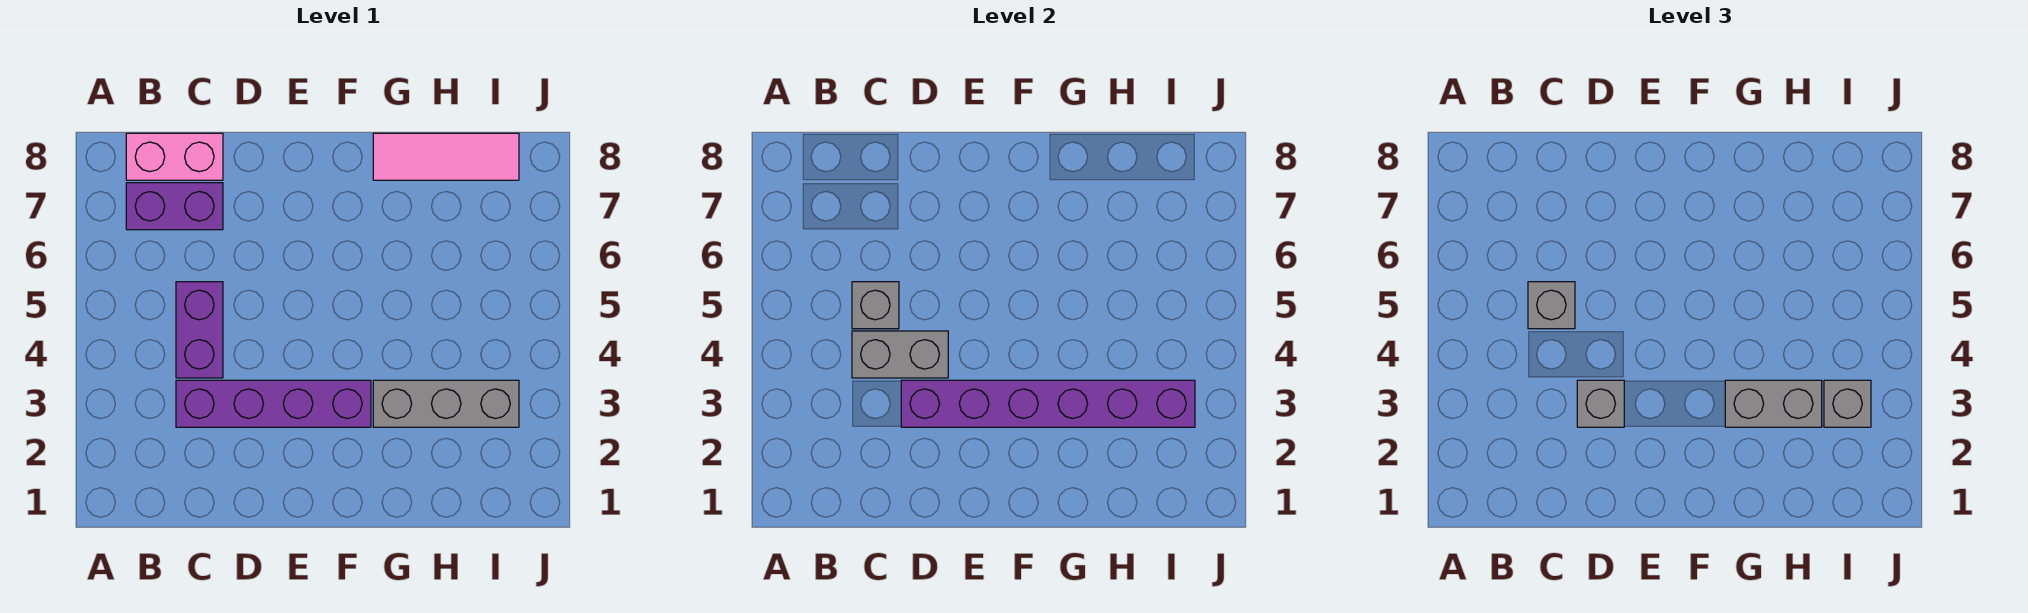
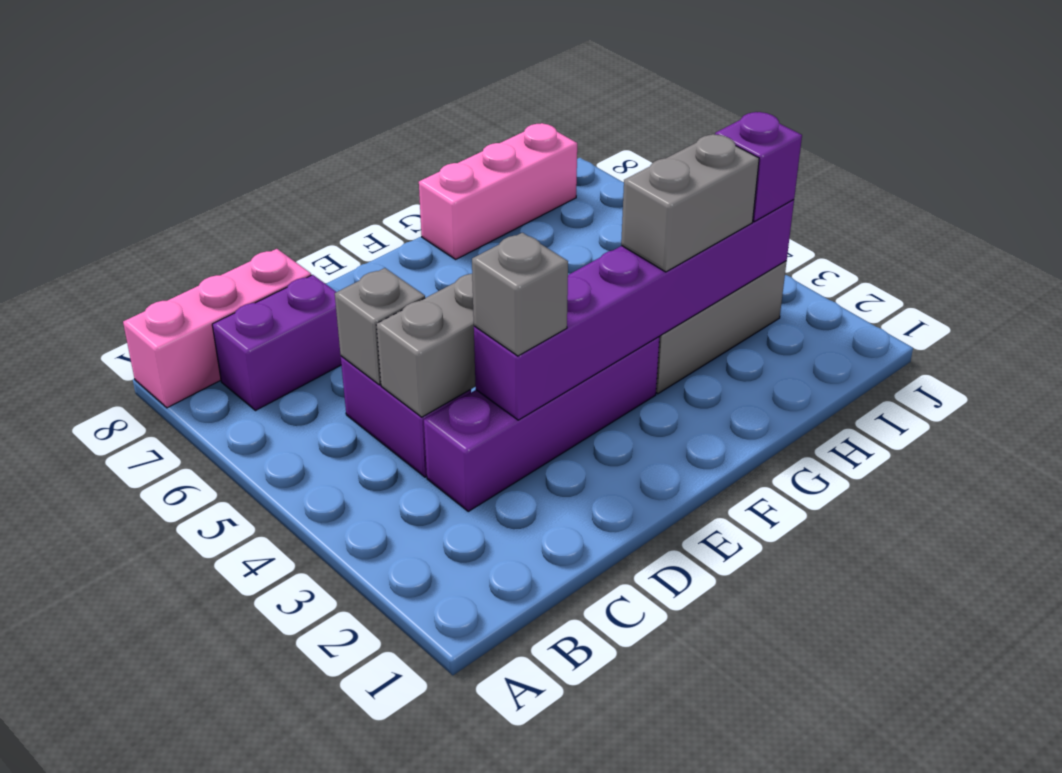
pink 1x2 brick [126,133,223,180] -> pink 1x3 brick [123,249,311,408]
grey 1x1 brick [1528,282,1575,329] -> none
pink 1x3 tile [373,133,519,180] -> pink 1x3 brick [419,123,577,259]
grey 1x1 brick [1824,380,1871,427] -> purple 1x1 brick [715,112,802,222]

